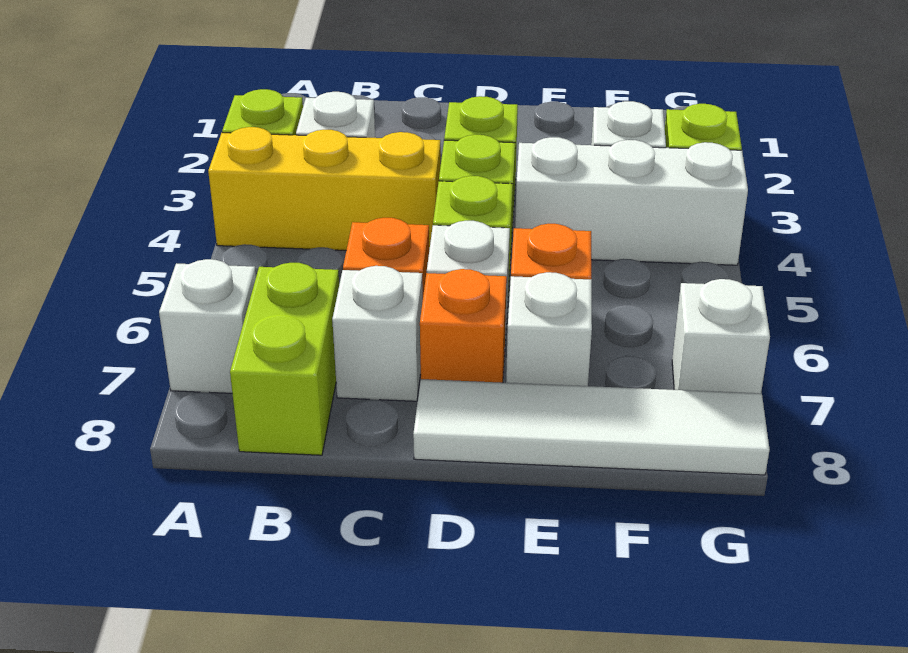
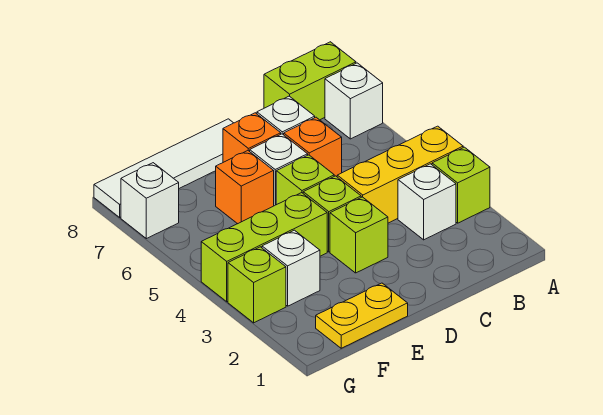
lime 1x2 brick [230,263,339,455] -> lime 1x2 brick turned to [264,42,356,120]
none -> yellow 1x2 plate [316,283,408,348]
white 1x3 brick [515,137,748,265] -> lime 1x3 brick [201,193,327,302]
white 1x1 brick [506,272,592,386] -> none

